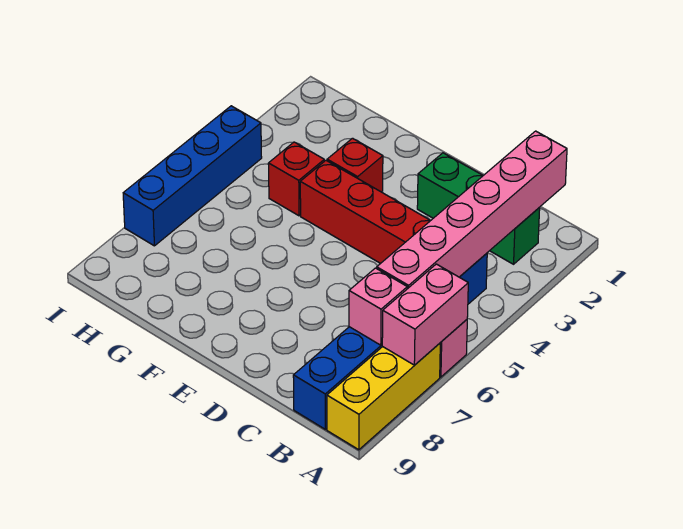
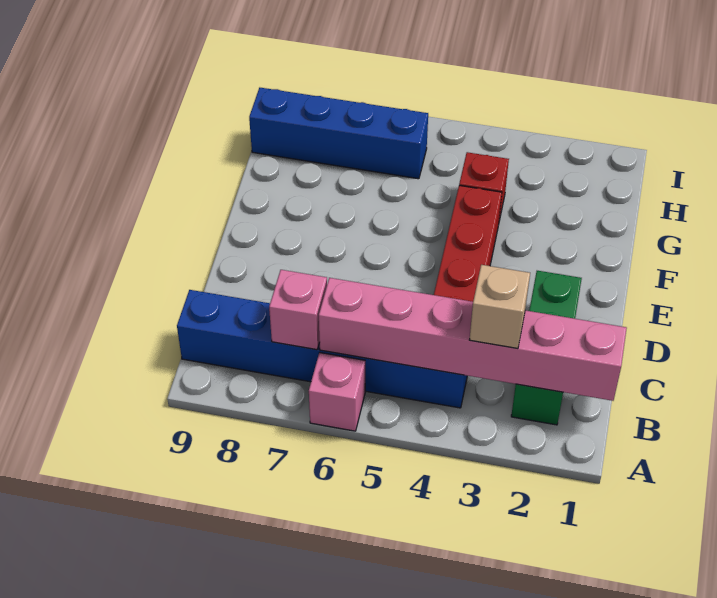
pink 1x2 brick [382,264,468,365] -> none
yellow 1x3 brick [327,343,440,450] -> none
none -> tan 1x1 brick [470,265,530,348]
red 1x1 brick [327,138,383,192] -> none
blue 1x4 brick [123,106,262,246] -> blue 1x4 brick moved to [249,88,428,179]

